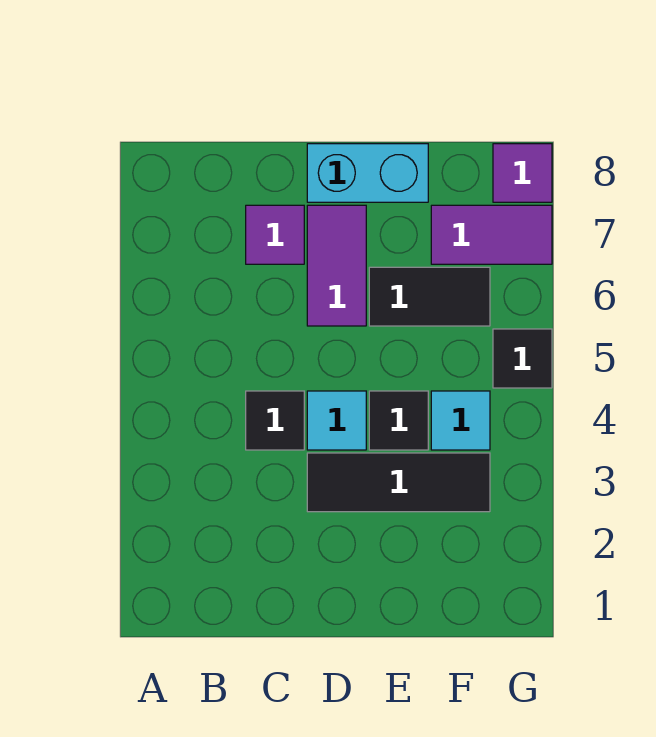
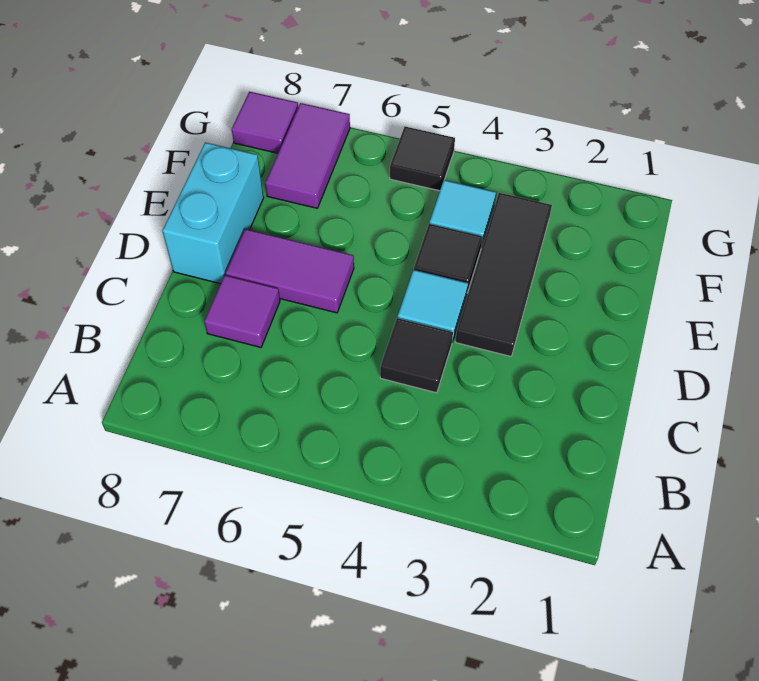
black 1x2 tile [369,267,490,326] -> none

